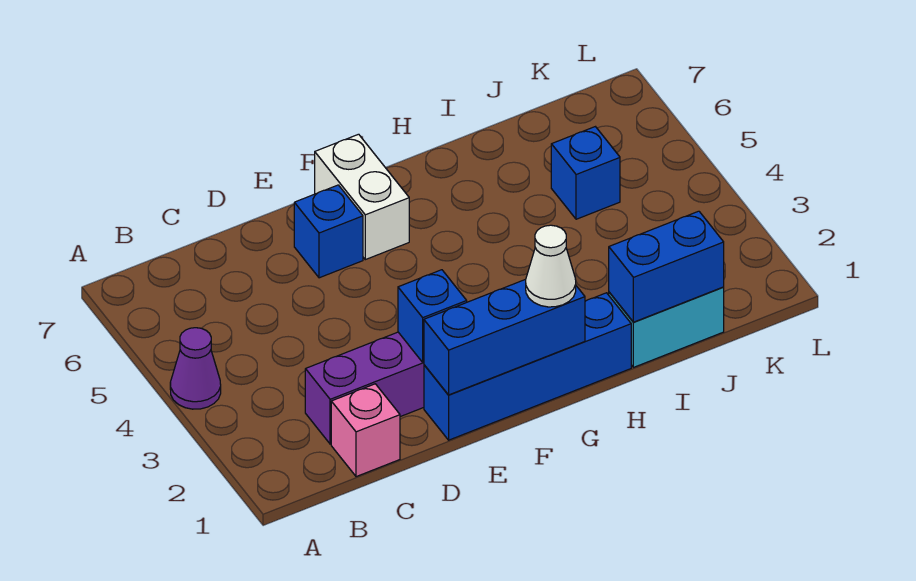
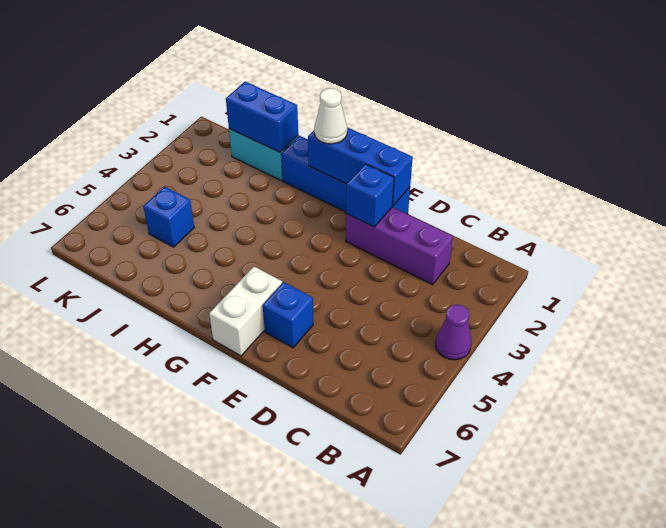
pink 1x1 brick [331,384,400,477] -> none

